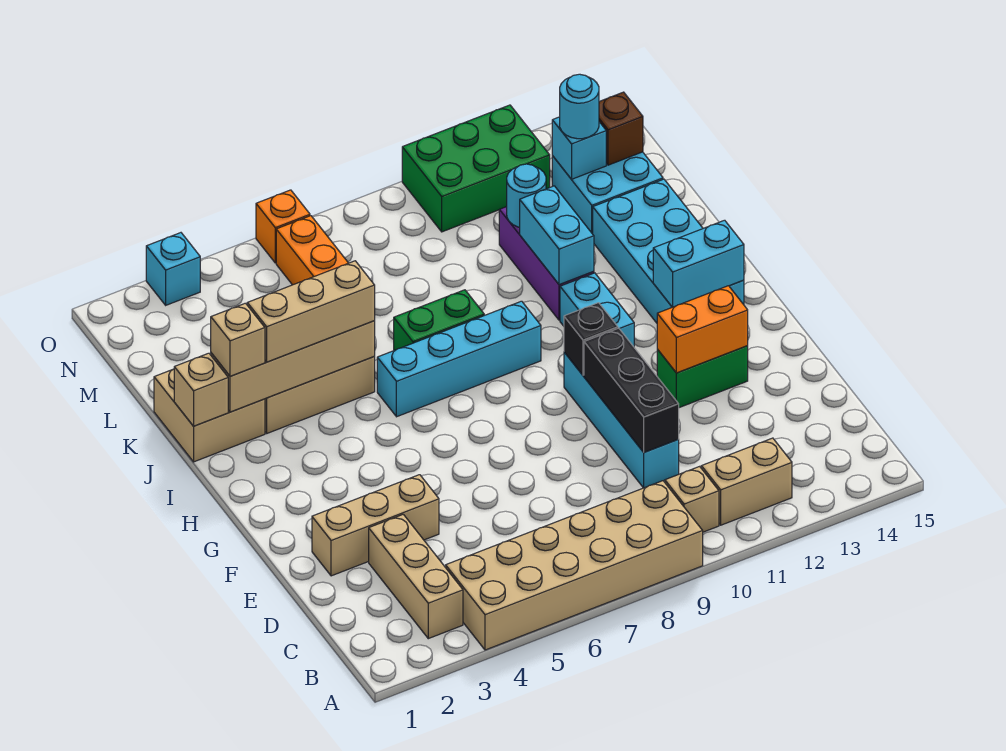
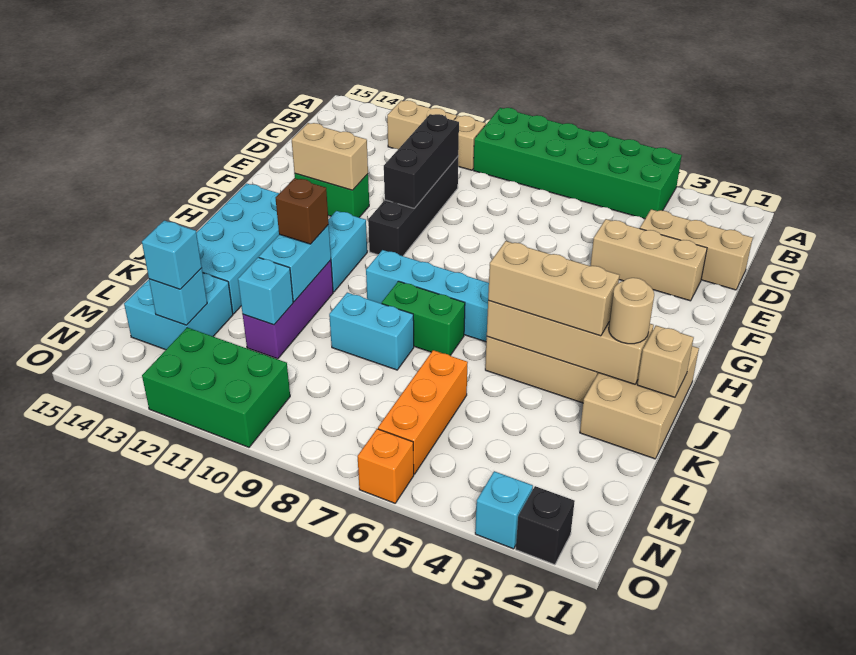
tan 2x6 brick [445,481,703,650] -> green 2x6 brick [473,108,682,219]
tan 1x3 brick [369,514,463,639] -> tan 1x3 brick turned to [640,209,753,290]
cyan 1x4 brick [564,352,679,488] -> black 1x4 brick [368,157,458,256]
orange 1x2 brick [657,286,748,373] -> tan 1x2 brick [292,123,368,190]
black 1x1 brick [564,303,618,376] -> black 1x1 brick moved to [516,486,575,565]
cyan 1x2 brick [653,220,744,307] -> cyan 1x2 brick moved to [329,293,414,370]
tan 2x2 brick [154,369,265,462] -> tan 2x3 brick [580,346,699,459]
tan 1x1 brick [211,303,265,376] -> tan 1x1 round brick [609,278,654,344]
cyan 1x1 round brick [507,164,546,227] -> cyan 1x1 brick [238,257,293,325]
cyan 1x1 round brick [560,74,599,139] -> cyan 1x1 brick [142,220,202,289]
brown 1x1 brick [599,92,643,165] -> brown 1x1 brick moved to [276,178,329,244]

